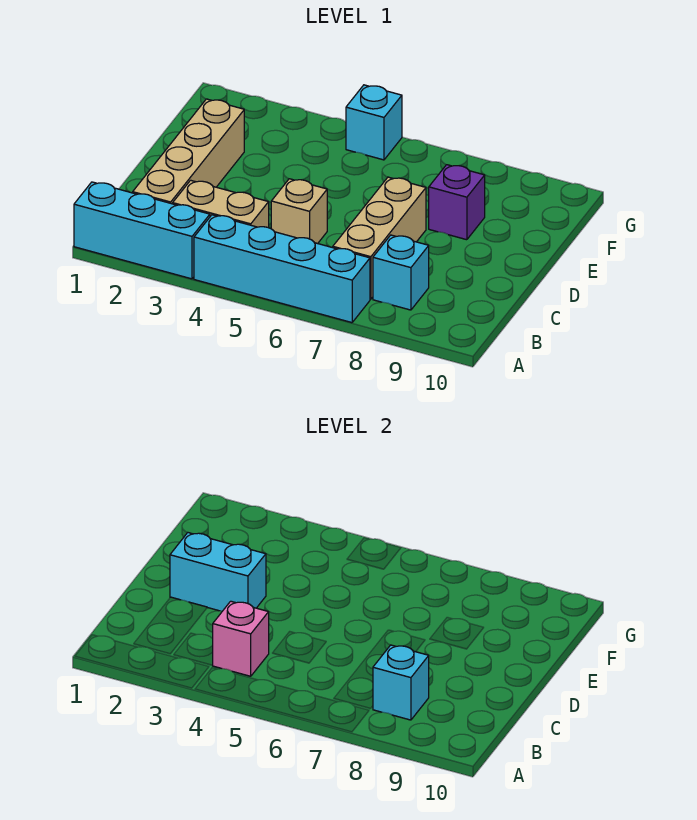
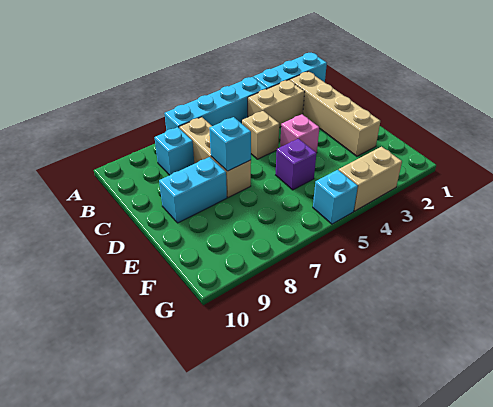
pink 1x1 brick [212,601,269,676] -> pink 1x1 brick moved to [280,114,319,153]
cyan 1x1 brick [373,645,429,720] -> cyan 1x1 brick moved to [209,117,251,171]
cyan 1x2 brick [170,533,266,611] -> cyan 1x2 brick moved to [159,157,227,223]
purple 1x1 brick [429,165,485,240] -> purple 1x1 brick moved to [276,139,316,190]
none -> tan 1x2 brick [339,147,402,211]

